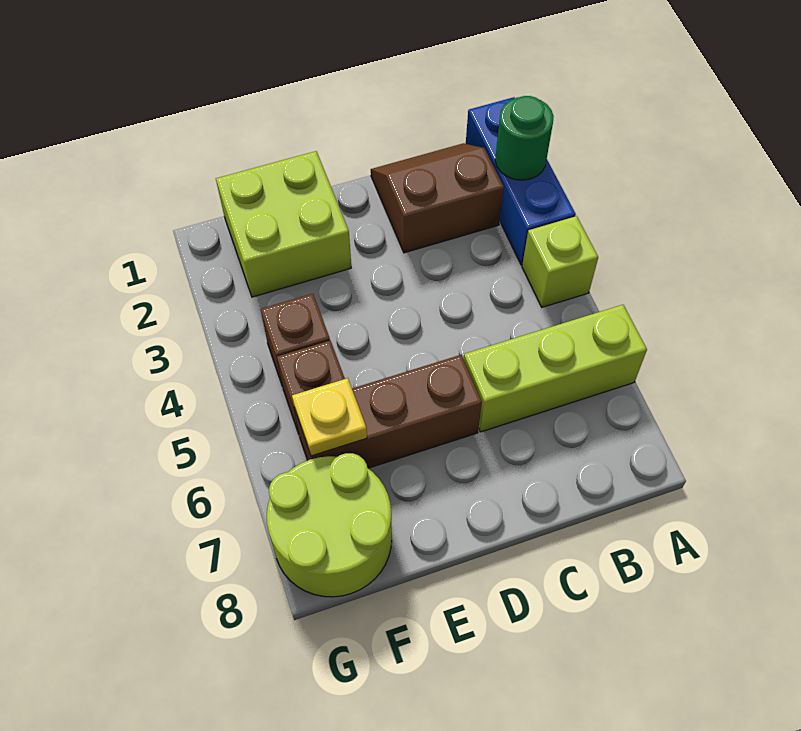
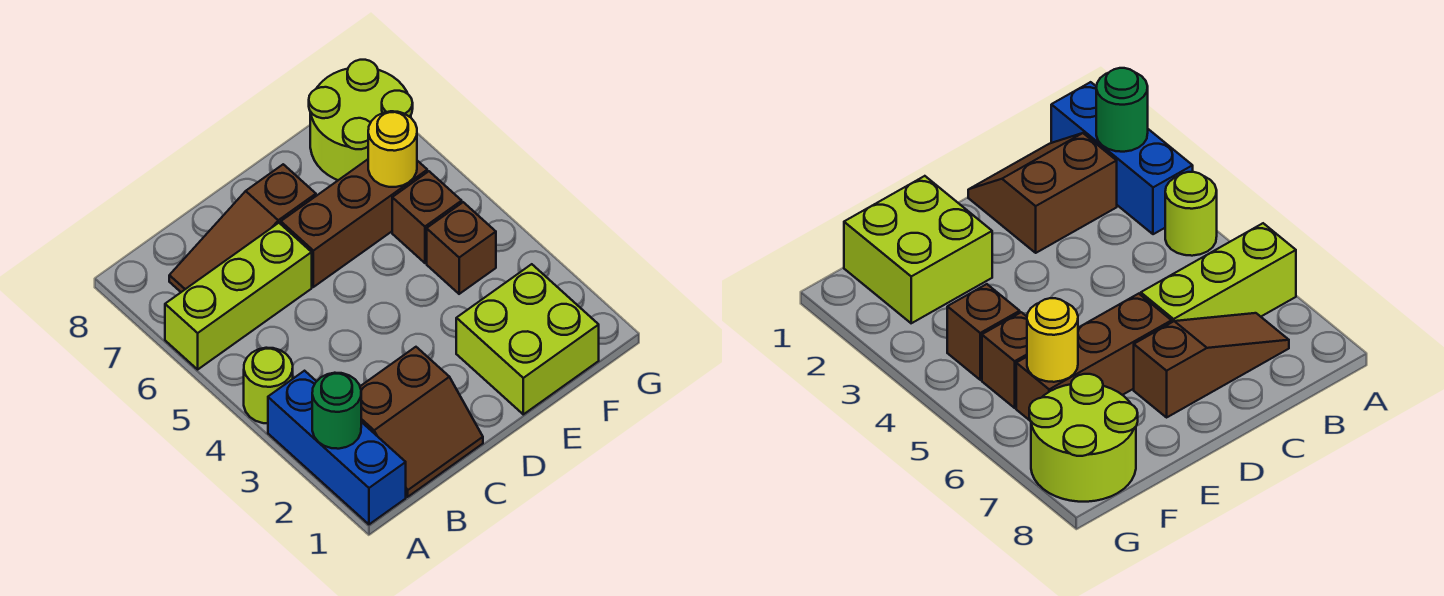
lime 1x1 brick [522,216,598,307] -> lime 1x1 round brick [244,348,293,423]
none -> brown 1x3 slope [169,164,316,292]
yellow 1x1 plate [292,378,367,456] -> yellow 1x1 round brick [368,111,417,187]

